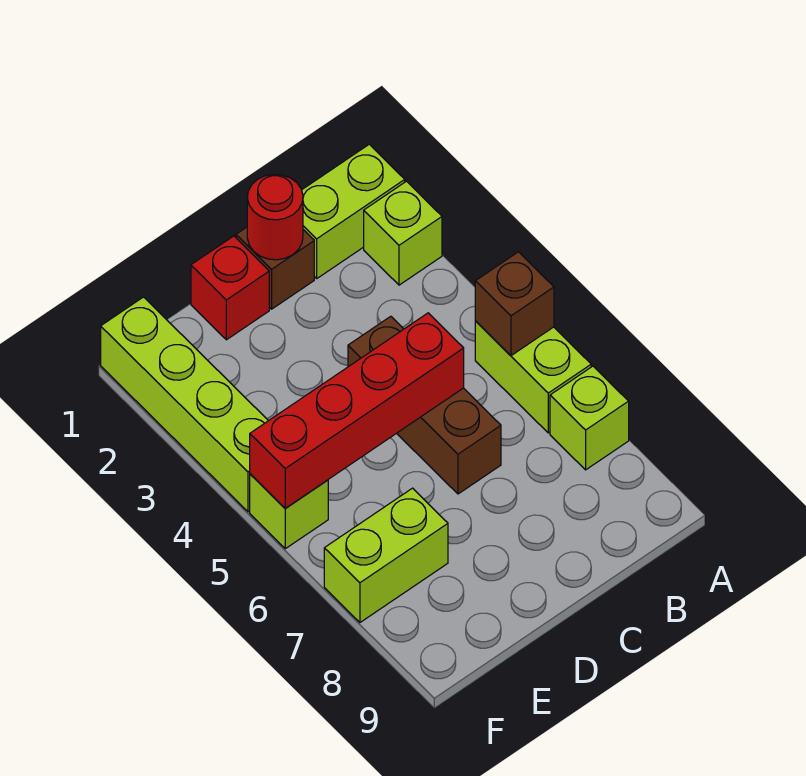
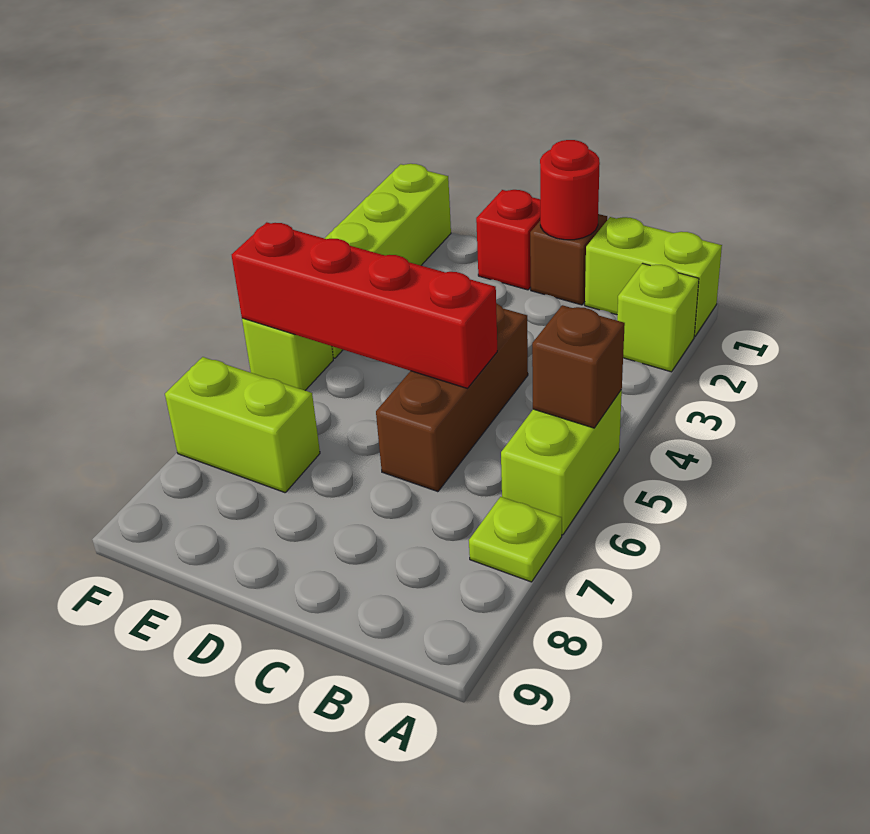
lime 1x1 brick [550,366,629,470] -> lime 1x1 plate [469,497,562,582]

